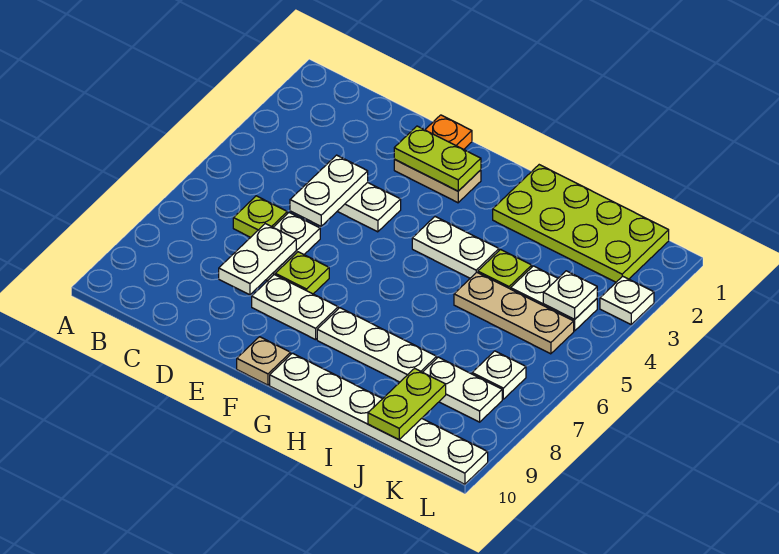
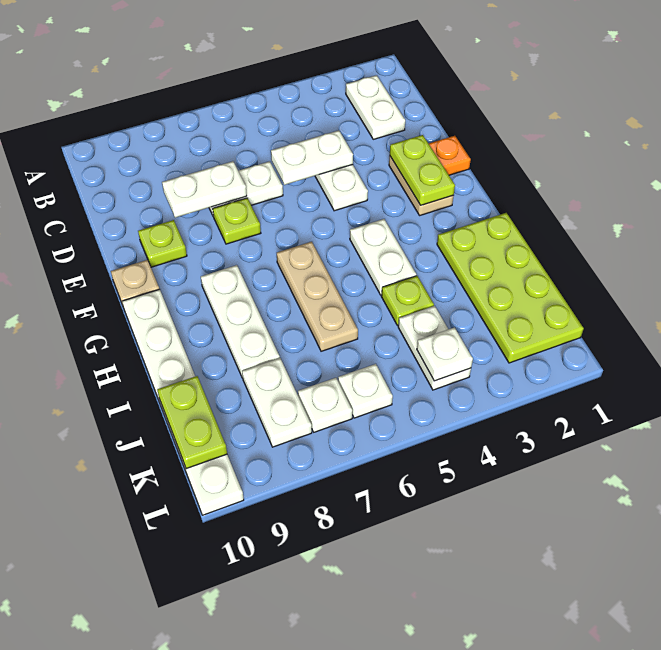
lime 1x1 plate [233,196,287,237] -> lime 1x1 plate moved to [138,220,187,267]
white 1x2 plate [252,275,338,340] -> white 1x2 plate moved to [346,75,405,139]
tan 1x3 plate [454,272,574,354] -> tan 1x3 plate moved to [277,242,358,351]
lime 1x2 plate [368,368,446,440] -> lime 1x2 plate turned to [157,376,227,469]
white 1x1 plate [600,276,654,324] -> white 1x1 plate moved to [338,364,393,418]

